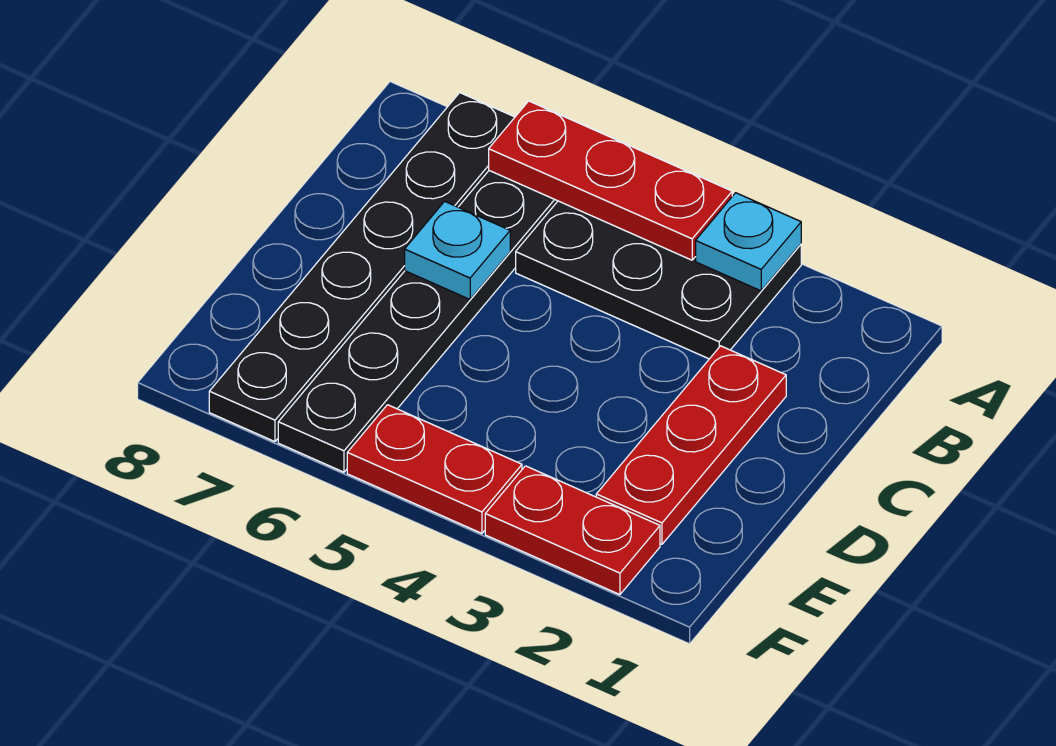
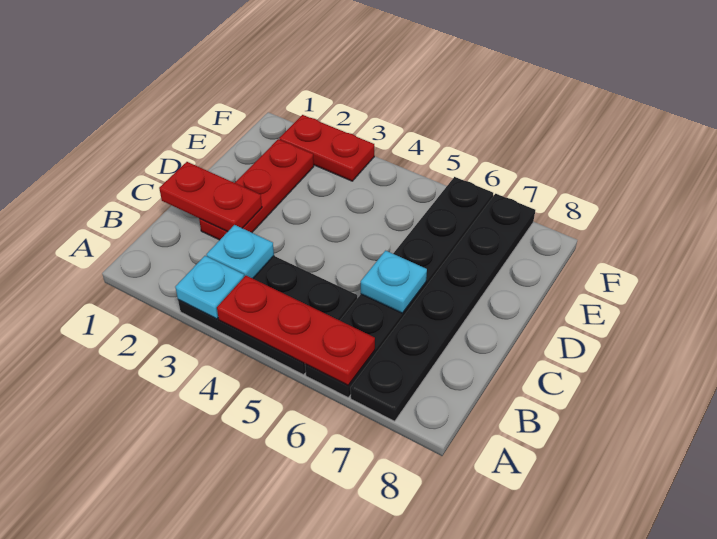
none -> cyan 1x1 plate [206,225,274,278]
red 1x2 plate [347,405,522,533] -> red 1x2 plate moved to [159,162,262,232]

